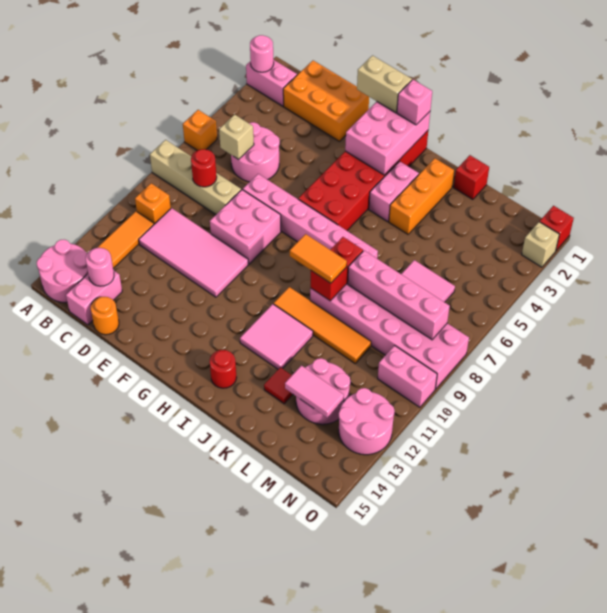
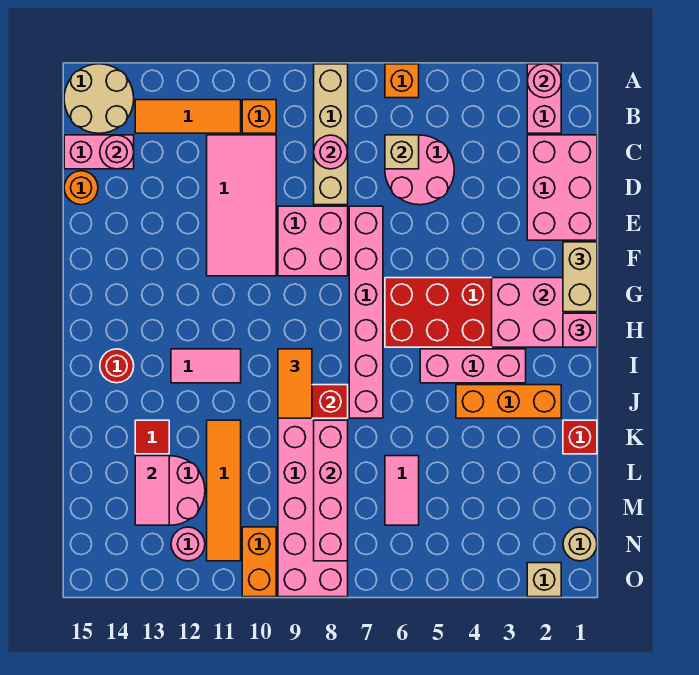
pink 2x2 round brick [37,240,88,303] -> tan 2x2 round brick [64,64,134,133]
orange 2x3 brick [283,61,369,141] -> pink 2x3 brick [527,135,597,240]
red 1x1 round brick [191,149,217,187] -> pink 1x1 round brick [314,135,348,169]
pink 1x2 brick [369,161,419,222] -> pink 1x3 brick [420,349,526,383]
orange 1x4 tile [274,287,371,363] -> orange 1x4 tile moved to [207,420,241,561]
pink 2x2 tile [240,304,313,369] -> pink 1x2 tile [171,349,241,383]
none -> tan 1x1 round brick [563,527,597,561]
pink 1x2 brick [378,346,437,407] -> orange 1x2 brick [242,527,276,597]
pink 2x2 round brick [339,388,395,455] -> pink 1x1 round brick [171,527,205,561]
red 1x1 brick [540,206,574,251] -> none

